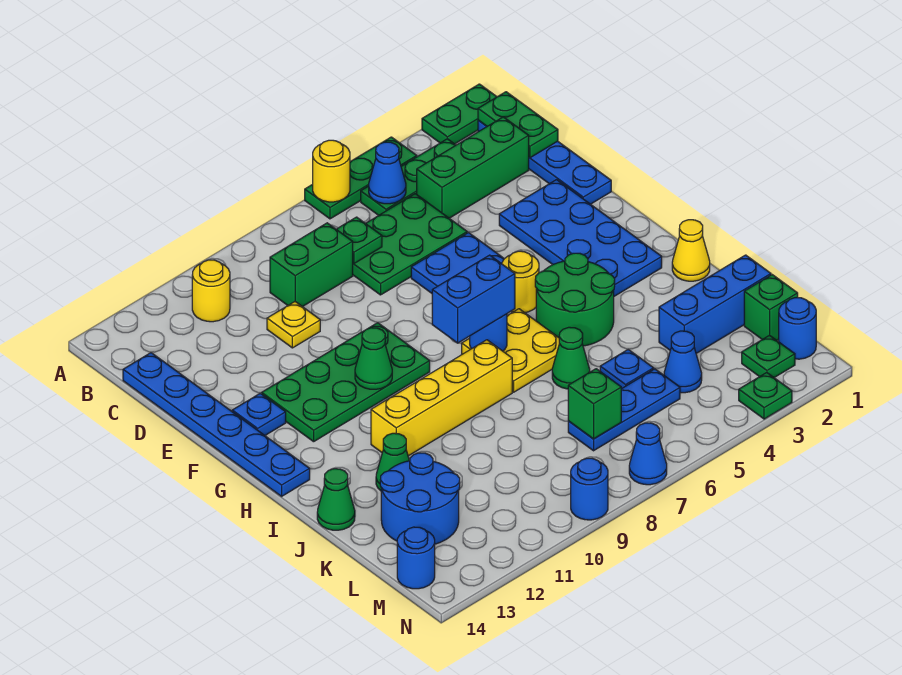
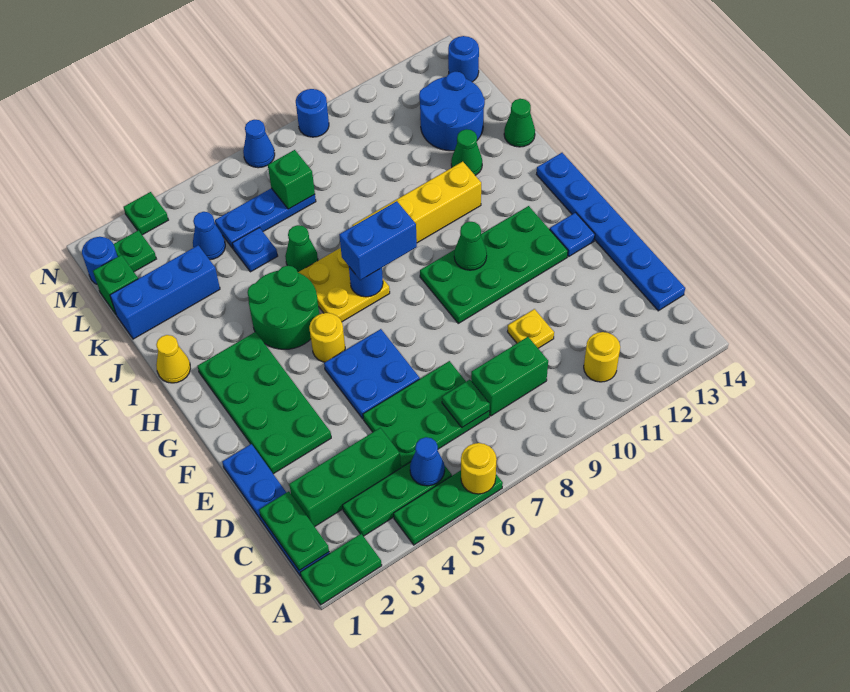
blue 2x4 plate [499,180,662,296] -> green 2x4 plate [198,332,331,474]

